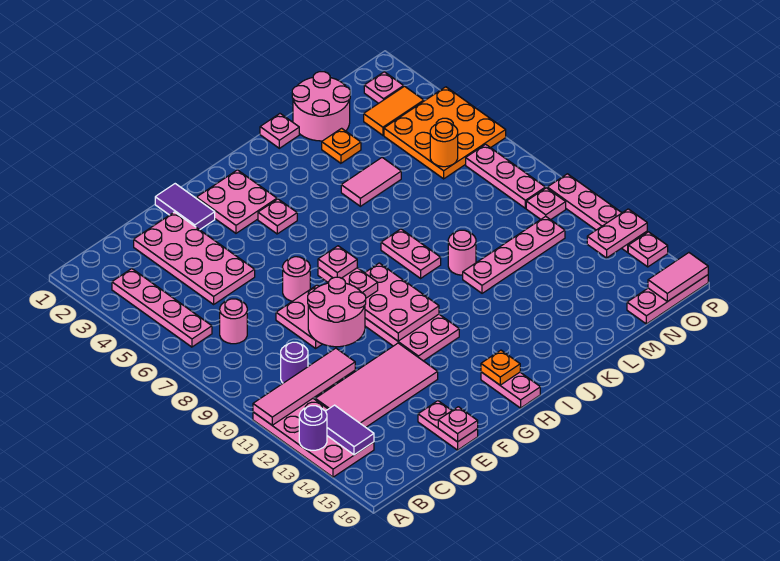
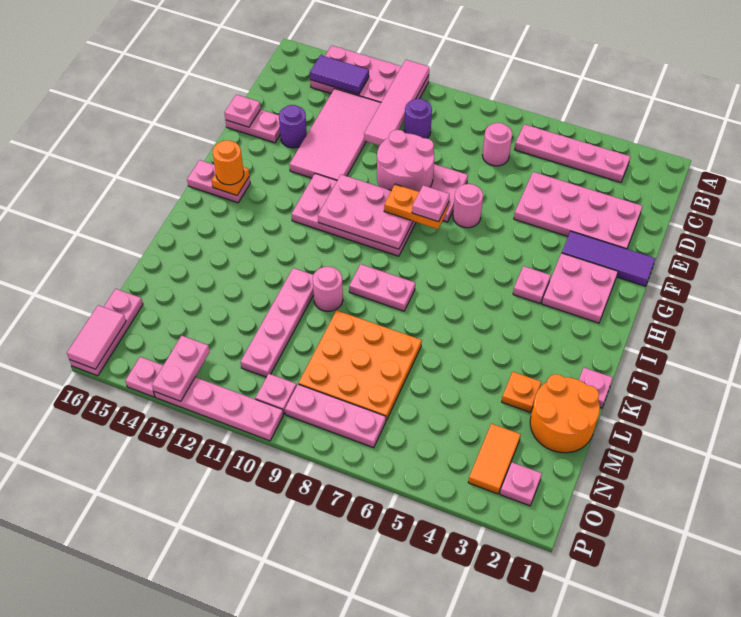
purple 1x1 round brick [299,406,327,450] -> purple 1x1 round brick moved to [279,105,307,148]
purple 1x2 tile [155,184,215,230] -> purple 1x3 tile [562,231,656,286]
pink 1x2 plate [318,268,378,298] -> orange 1x2 plate [384,184,449,229]
pink 1x2 tile [341,158,401,206] -> none
pink 2x2 round brick [292,72,350,141] -> orange 2x2 round brick [530,374,600,453]
orange 3x3 plate [384,87,506,179] -> orange 3x3 plate moved to [298,310,422,420]
orange 1x1 round brick [430,122,458,167] -> orange 1x1 round brick moved to [213,140,244,185]

